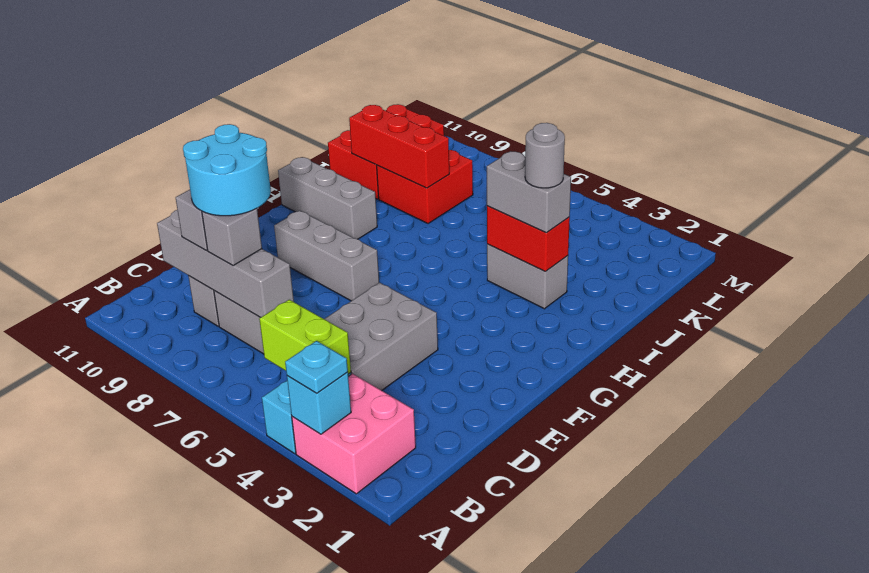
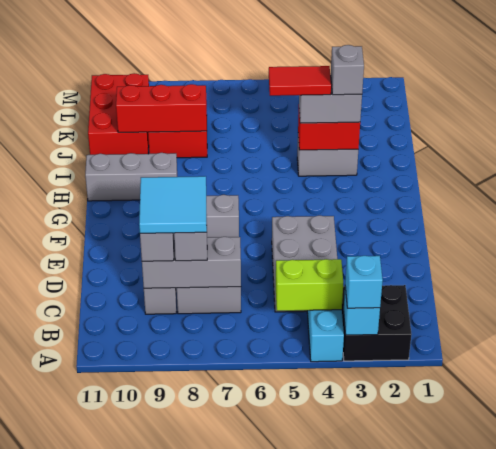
pink 2x2 brick [292,374,416,494] -> black 2x2 brick [342,285,411,361]
cyan 1x1 plate [285,341,348,393] -> cyan 1x1 brick [345,256,383,308]
grey 1x4 brick [157,210,294,317] -> grey 1x3 brick [142,237,241,288]
cyan 2x2 round brick [183,124,271,216] -> cyan 2x2 tile [139,176,207,233]
grey 1x1 round brick [525,123,565,188] -> grey 1x1 brick [330,45,364,95]
none -> red 1x2 tile [269,66,331,96]

